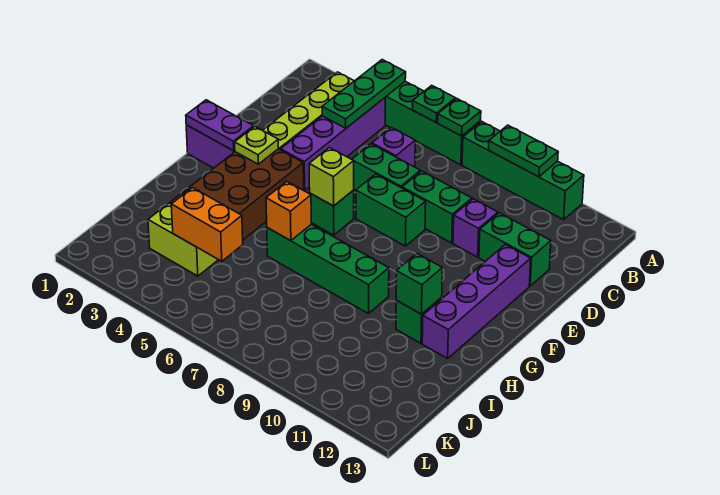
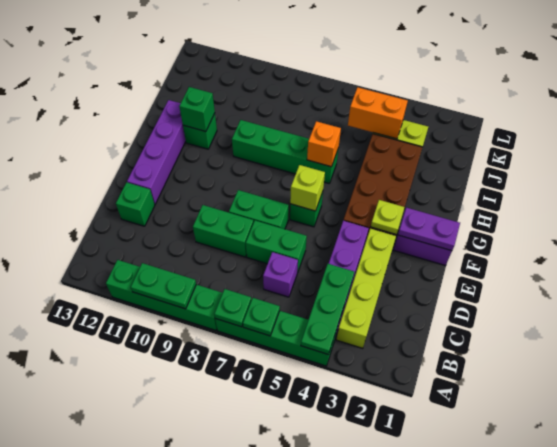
purple 1x1 brick [453,199,498,257] -> none
green 1x2 brick [479,213,551,286] -> green 1x1 brick [116,182,155,226]

